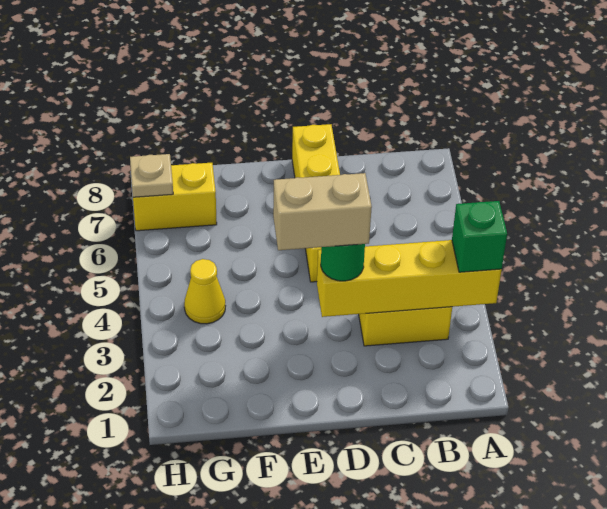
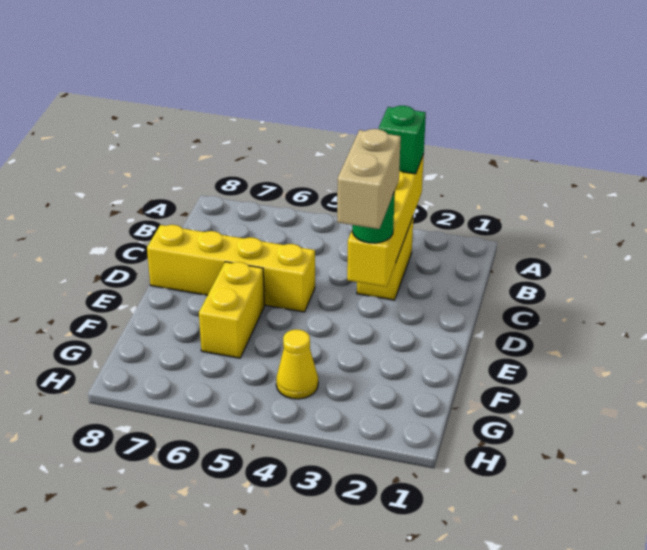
yellow 1x2 brick [133,163,217,231] -> yellow 1x2 brick moved to [199,262,264,358]
tan 1x1 plate [130,154,173,197] -> none

